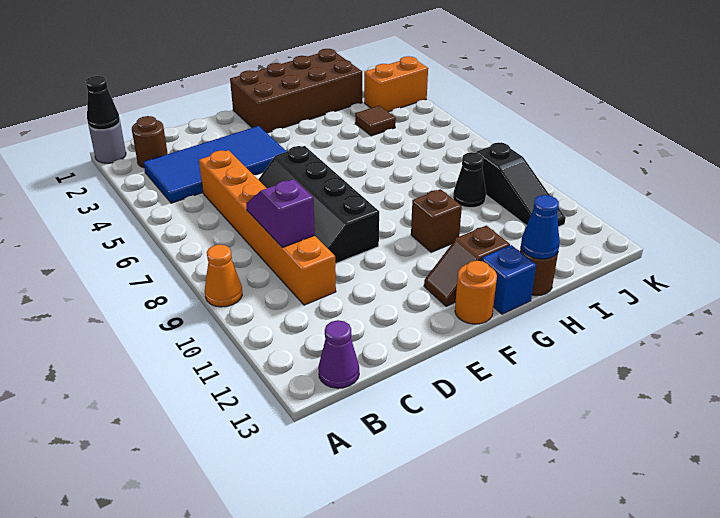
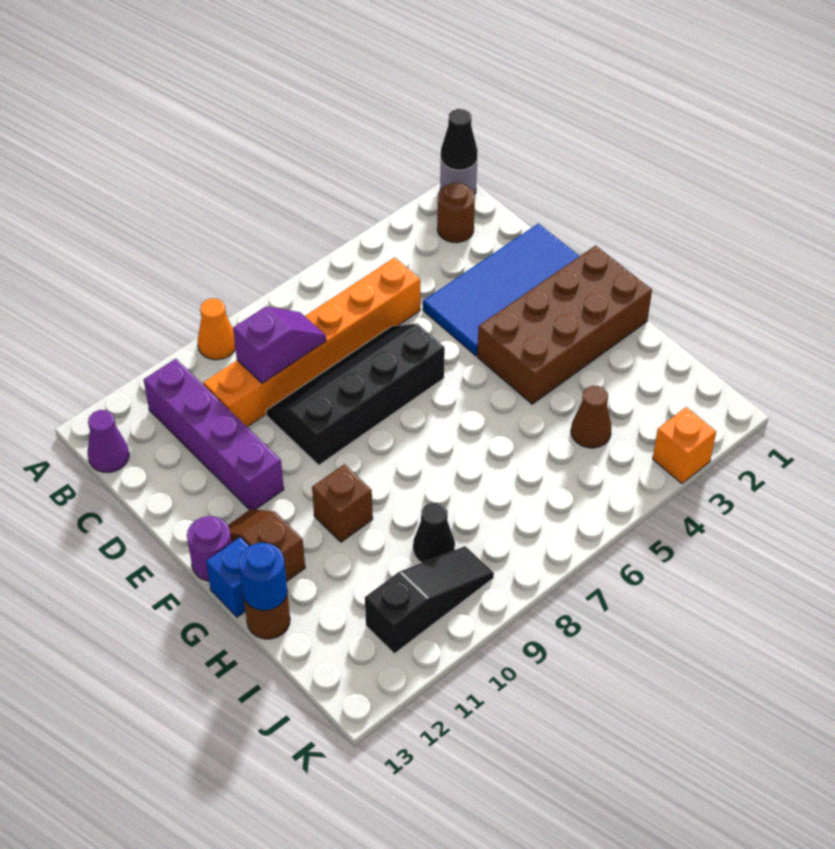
blue 2x4 tile [143,126,287,203] -> blue 2x4 tile turned to [423,223,579,356]
none -> purple 1x4 brick [144,359,284,510]
brown 2x4 brick [230,49,362,133] -> brown 2x4 brick turned to [477,245,652,404]
orange 1x1 round brick [455,261,497,324] -> purple 1x1 round brick [187,516,232,581]
blue 1x1 cone [521,195,560,259] -> blue 1x1 round brick [239,543,287,610]
brown 1x1 tile [355,106,396,136] -> brown 1x1 cone [571,386,611,448]
orange 1x2 brick [364,56,428,112] -> orange 1x1 brick [653,407,716,483]
black 1x3 slope [476,142,566,227] -> black 1x3 slope turned to [365,546,494,654]

